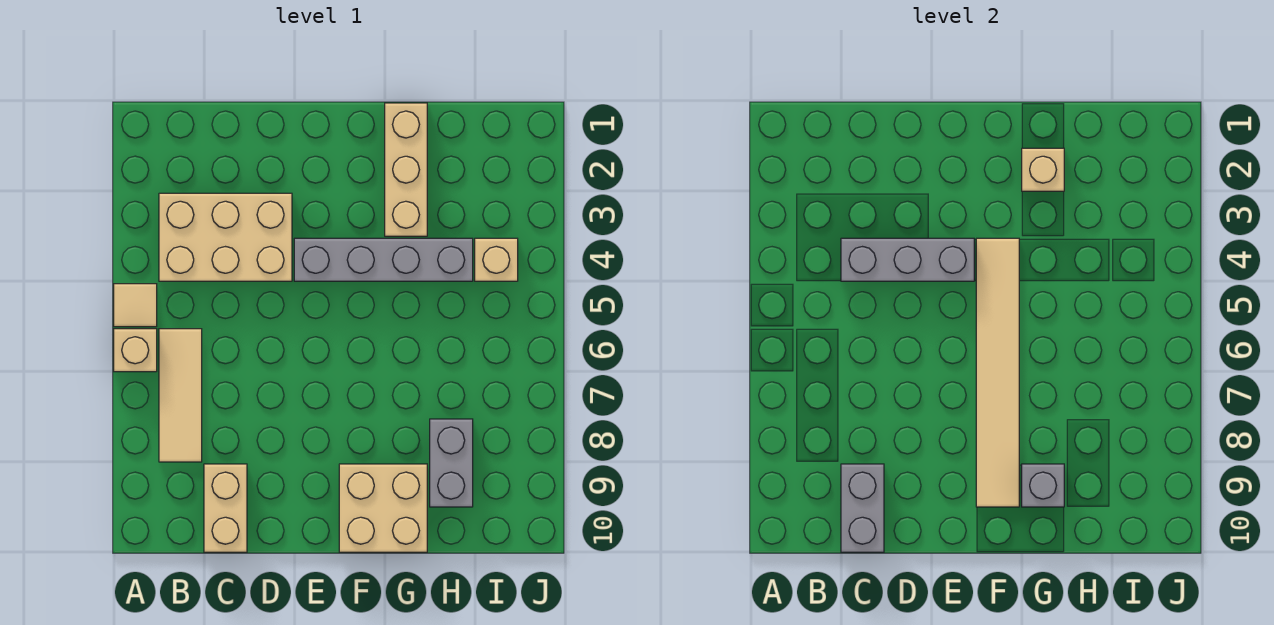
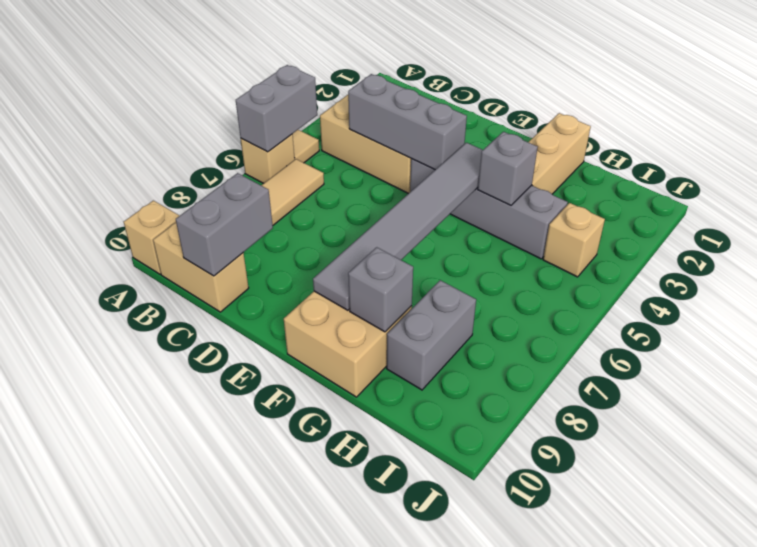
none -> grey 1x2 brick [236,65,317,152]
tan 1x2 brick [204,464,247,552] -> tan 1x2 brick turned to [153,223,249,312]
tan 1x6 tile [976,238,1019,507] -> grey 1x6 tile [313,143,482,310]
tan 1x1 brick [1022,148,1064,191] -> tan 1x1 brick moved to [124,201,179,274]
none -> grey 1x1 brick [478,132,538,205]

